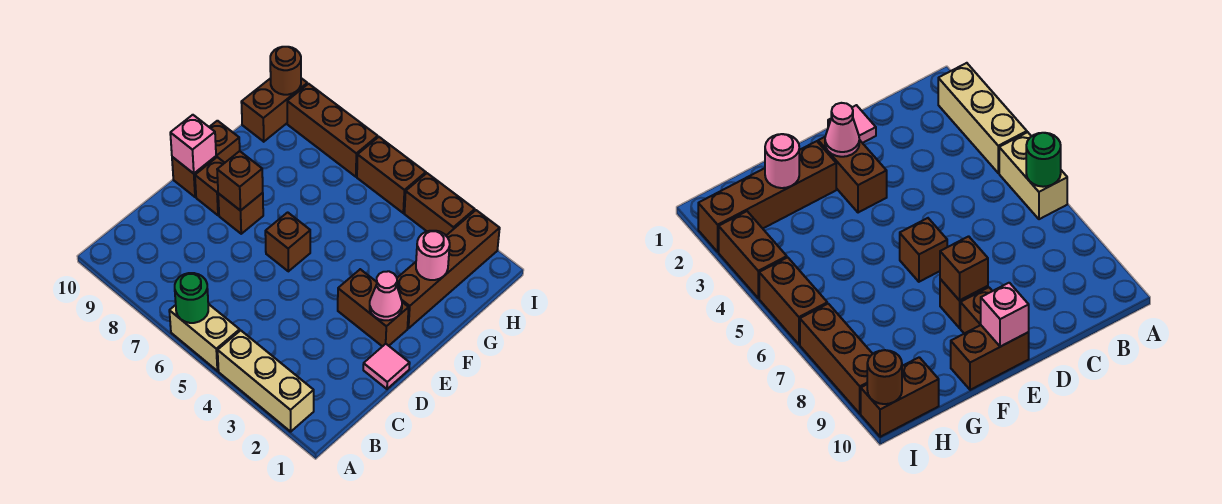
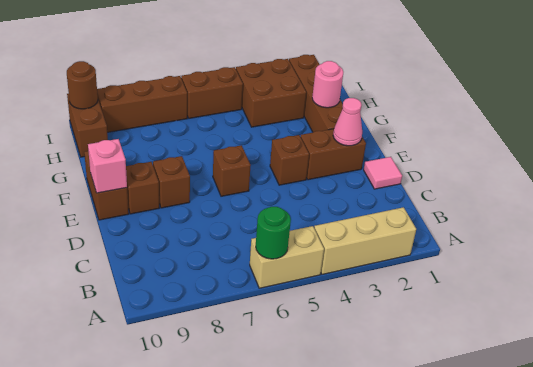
brown 1x1 brick [217,151,263,211] -> brown 1x1 brick moved to [270,135,309,185]
brown 1x2 brick [405,173,475,235] -> brown 2x2 brick [236,59,306,127]

